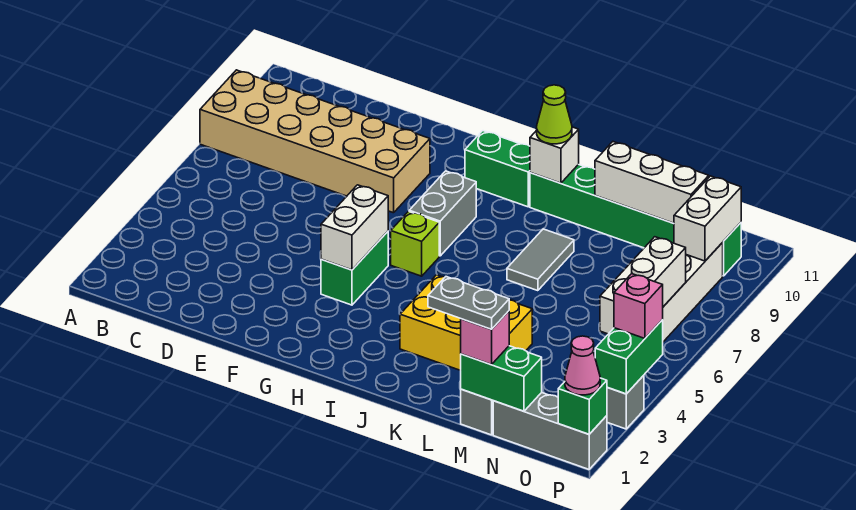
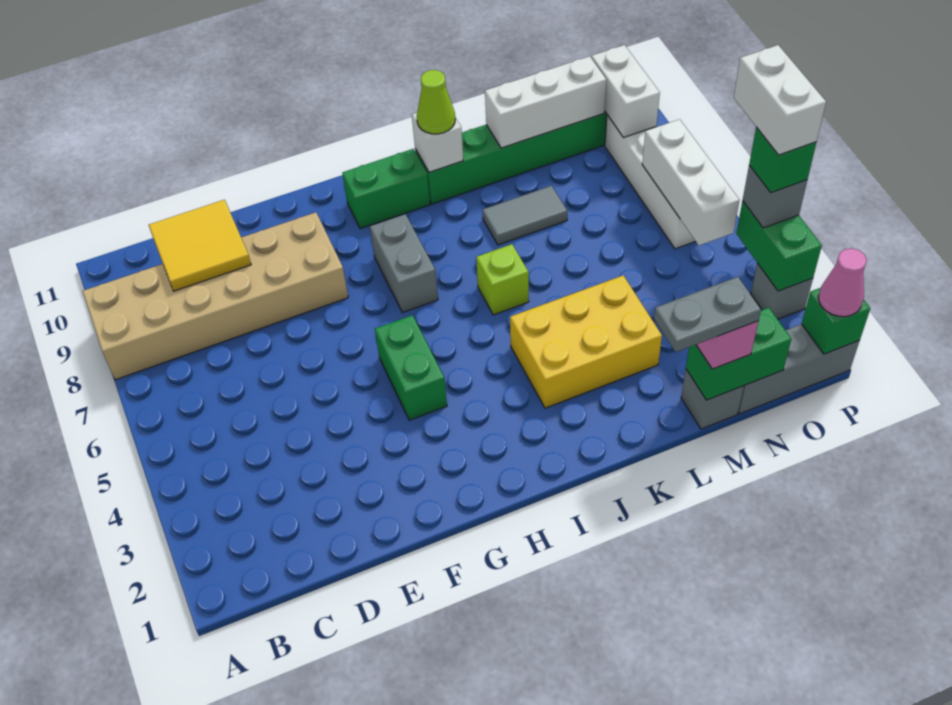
none -> yellow 2x2 tile [149,200,251,291]
white 1x2 brick [321,185,388,270] -> white 1x2 brick moved to [734,45,826,155]
lime 1x1 brick [391,211,439,276] -> lime 1x1 brick moved to [476,244,529,315]
grey 1x2 tile [507,229,574,291] -> grey 1x2 tile turned to [482,186,567,245]
pink 1x1 brick [614,274,663,338] -> grey 1x1 brick [743,165,807,228]
none -> green 1x1 brick [749,127,816,193]

